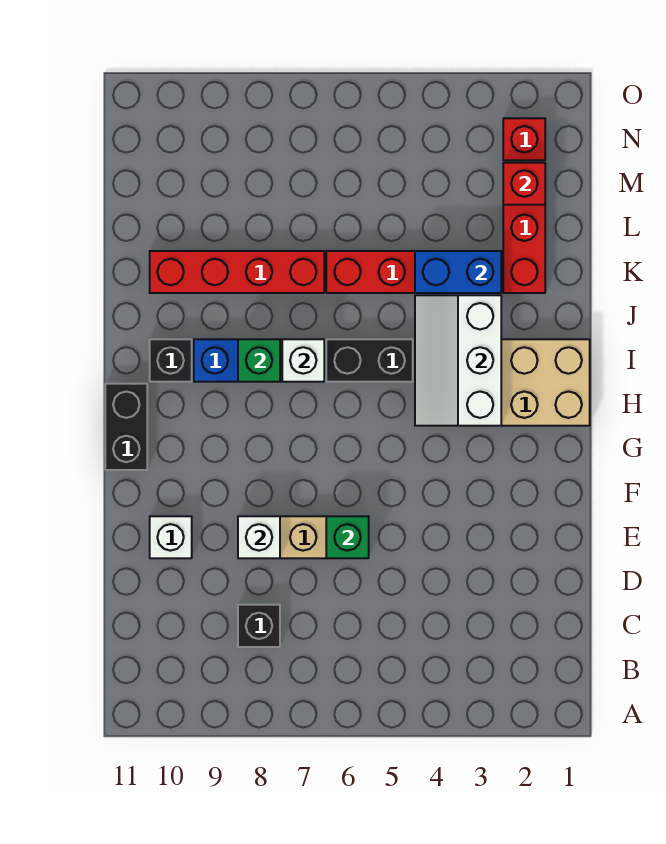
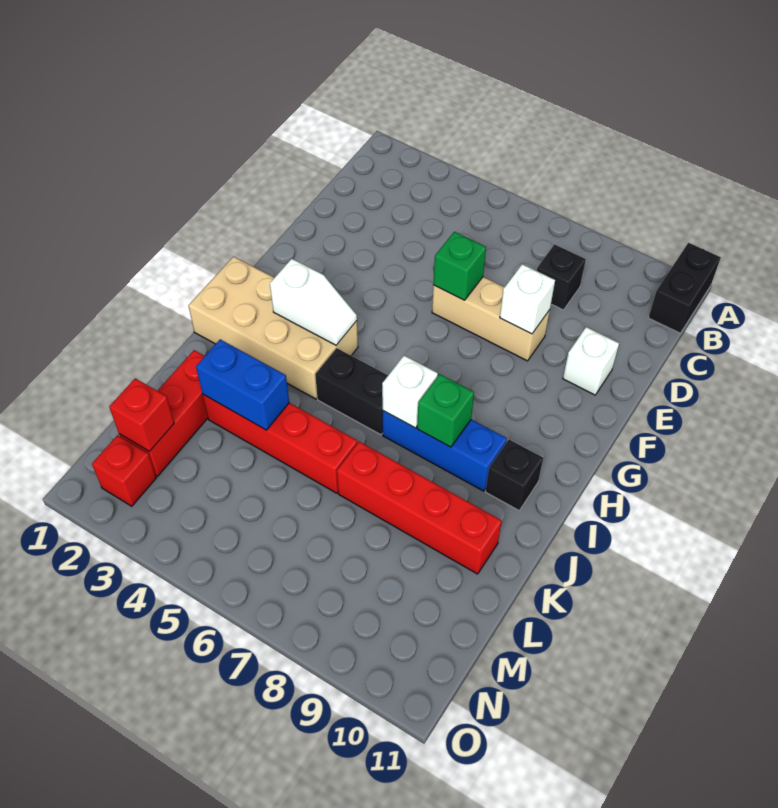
black 1x2 brick [105,384,147,470] -> black 1x2 brick moved to [648,243,721,333]
white 2x3 slope [415,295,501,426] -> white 1x2 slope [270,259,357,345]

